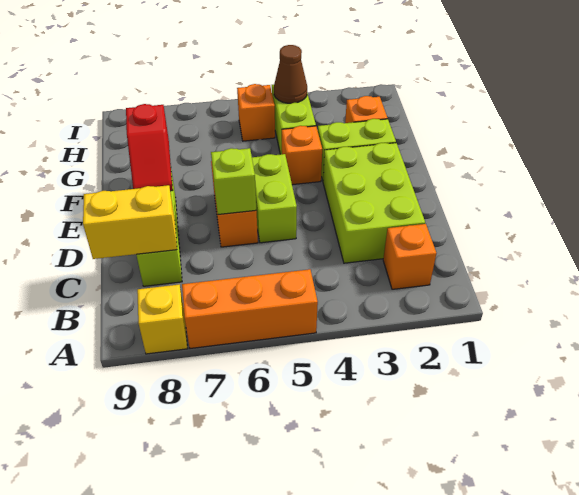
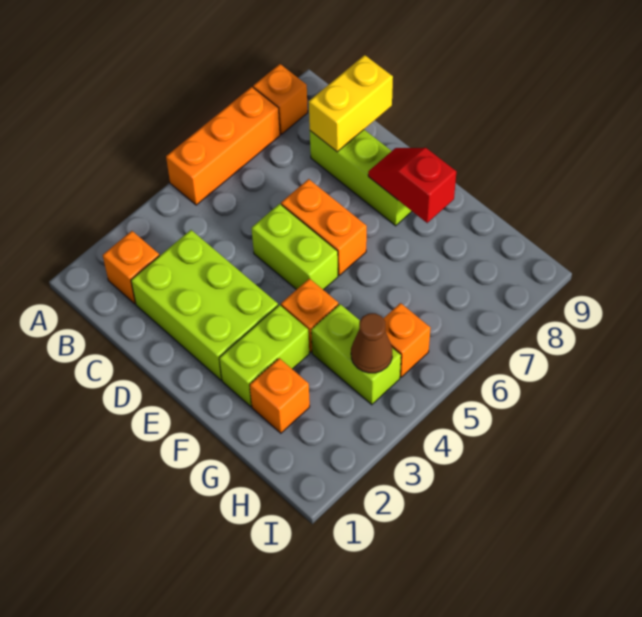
yellow 1x1 brick [137,284,187,354] -> orange 1x1 brick [253,64,308,134]
lime 1x1 brick [211,148,256,215] -> none

